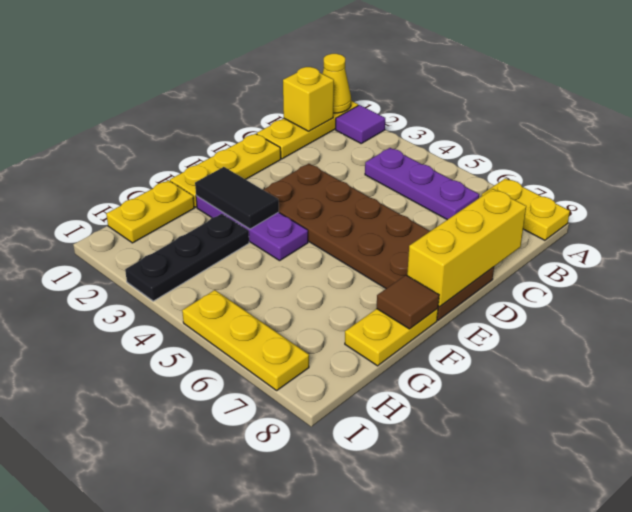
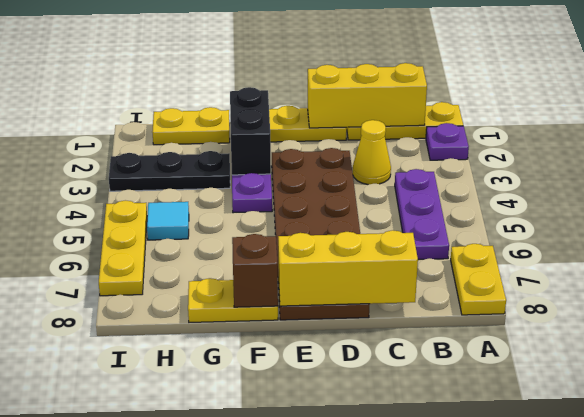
yellow 1x1 cone [323,54,351,113] -> yellow 1x1 cone moved to [353,120,391,185]
purple 1x1 tile [336,105,385,143] -> purple 1x1 plate [426,123,469,160]
yellow 1x1 brick [283,67,334,131] -> yellow 1x3 brick [308,63,427,128]
black 1x2 tile [195,167,279,229] -> black 1x2 brick [230,87,271,175]
brown 1x1 tile [377,275,439,329] -> brown 1x1 brick [232,234,278,307]
none -> cyan 1x1 tile [147,202,189,240]

